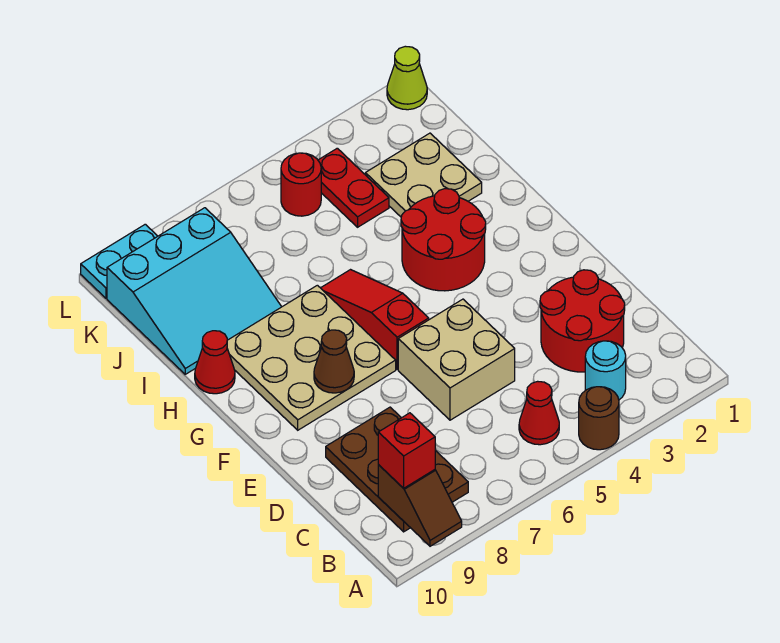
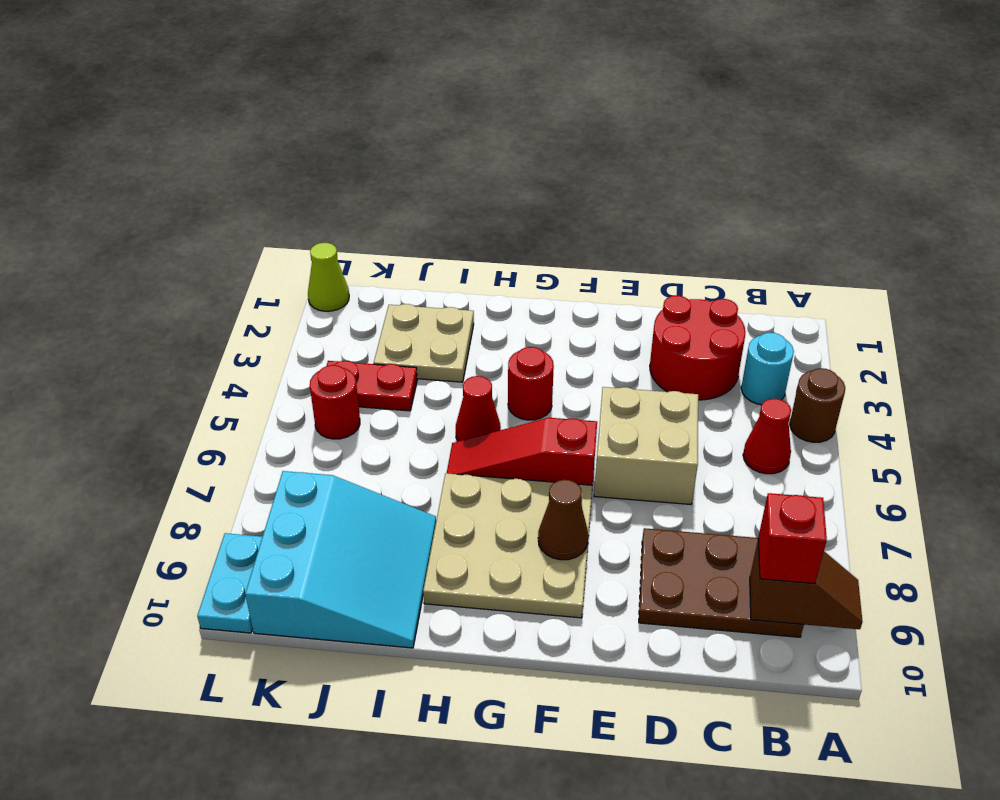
red 2x2 round brick [401,189,486,291] -> red 1x1 round brick [508,347,554,420]
red 1x1 cone [195,331,235,394] -> red 1x1 cone moved to [456,376,501,441]

